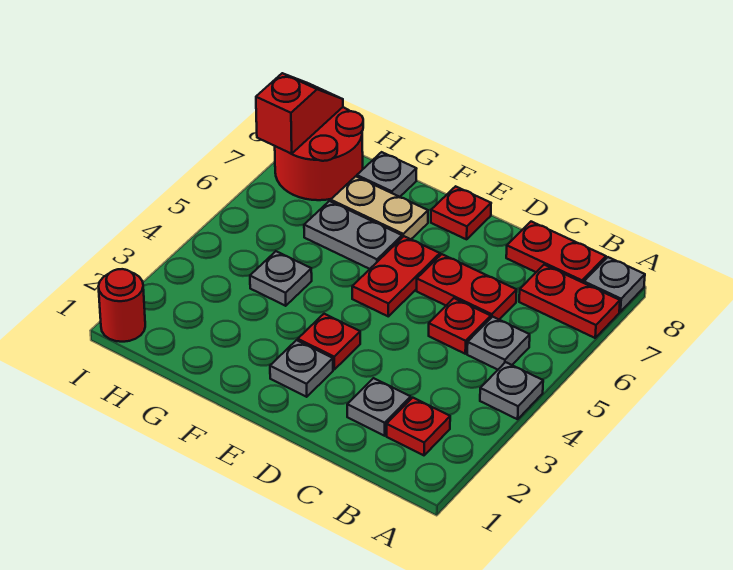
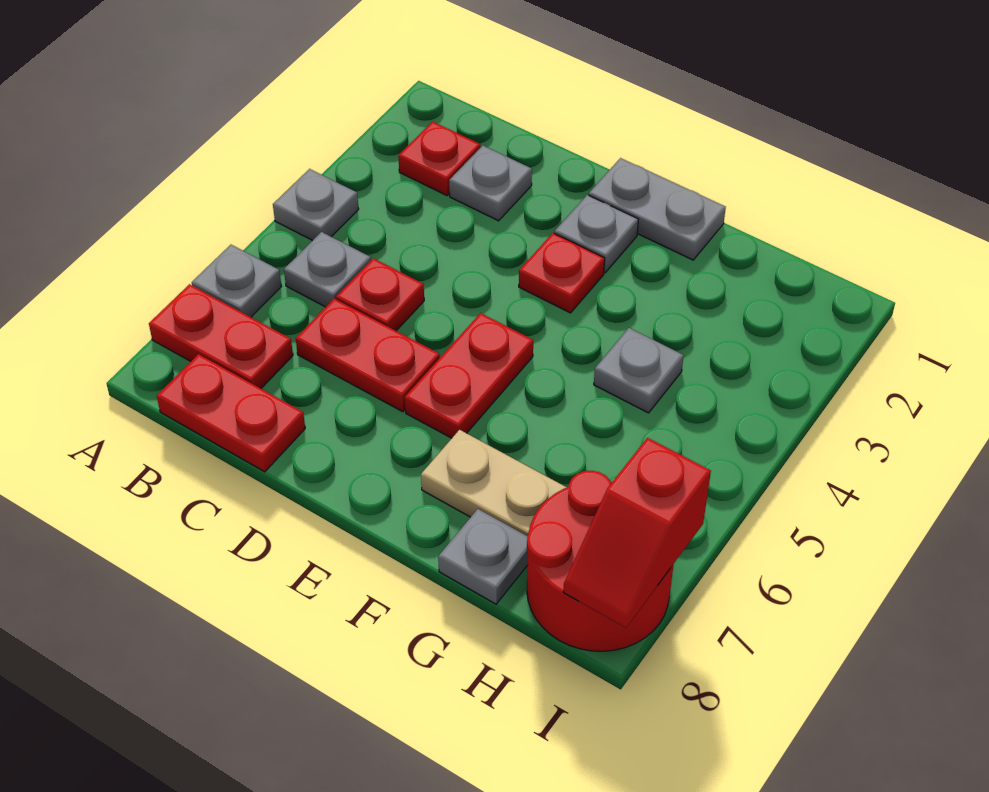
grey 1x1 plate [584,257,645,312] -> grey 1x1 plate moved to [192,245,281,317]
red 1x1 plate [431,186,491,239] -> none
grey 1x2 plate [304,201,402,269] -> grey 1x2 plate moved to [589,158,726,260]
red 1x1 round brick [98,269,145,342] -> none

